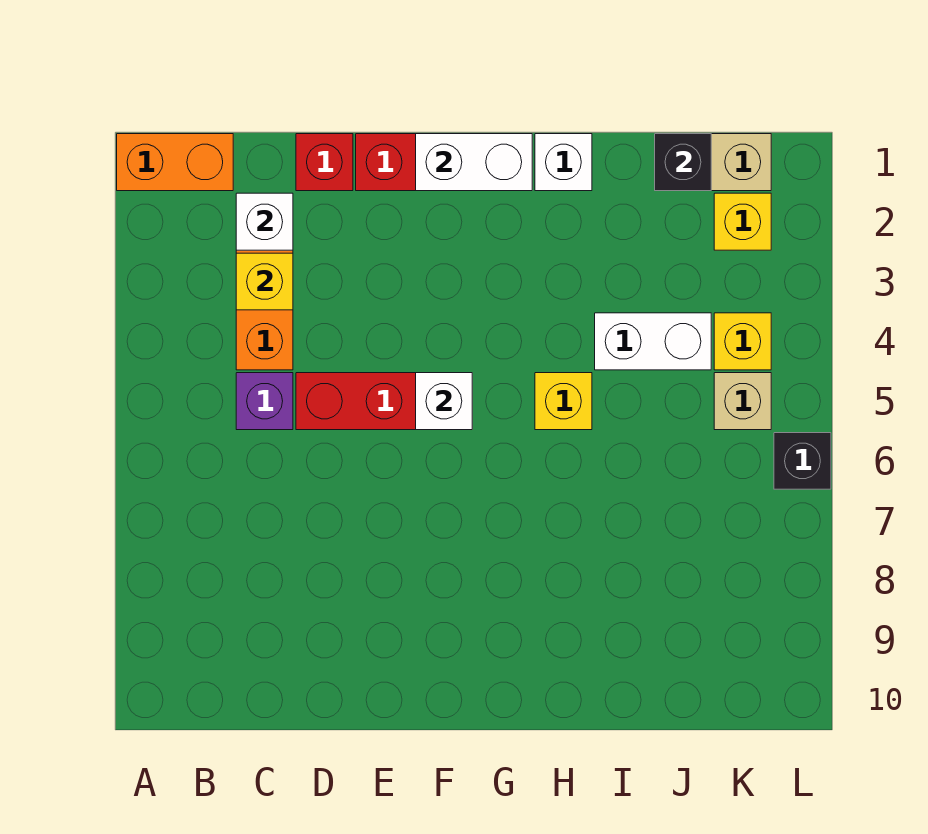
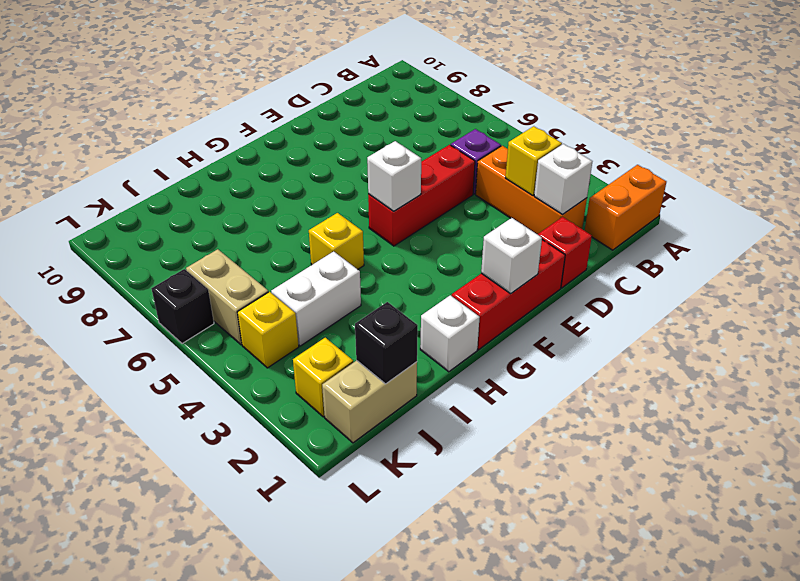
white 1x2 brick [416,134,532,191] -> white 1x1 brick [481,218,542,294]
tan 1x1 brick [714,373,771,430] -> tan 1x2 brick [186,249,268,345]

